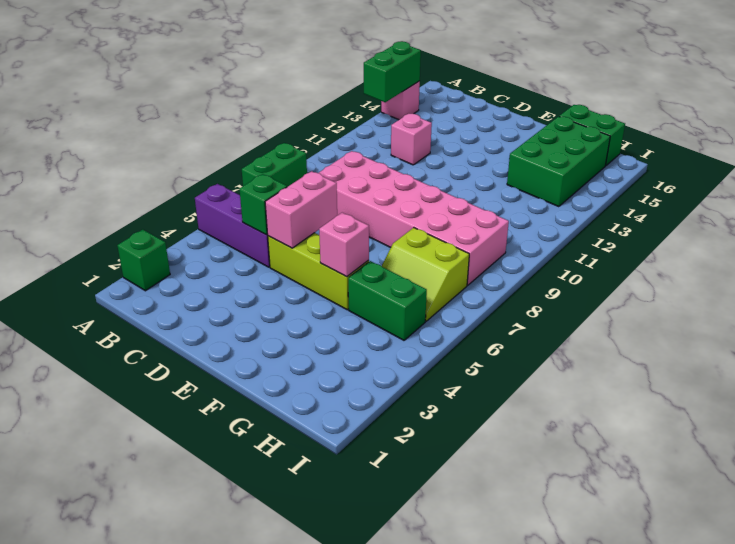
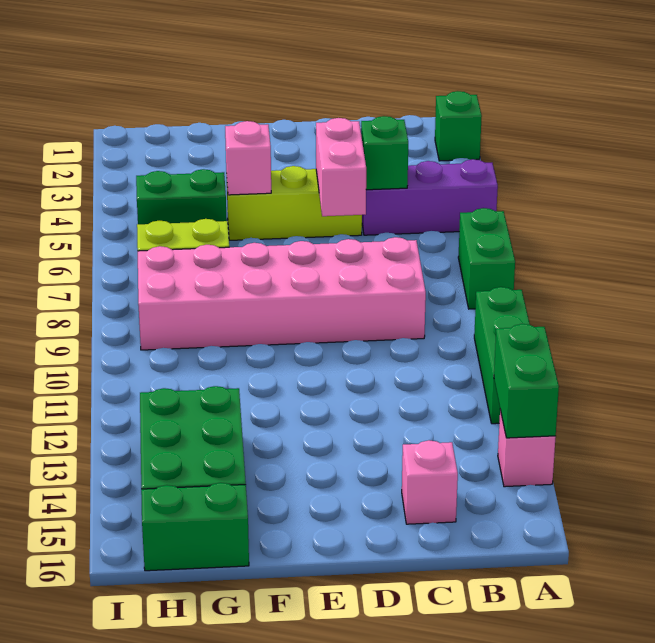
none -> green 1x3 brick [474,287,530,424]
pink 1x1 brick [391,114,432,165] -> pink 1x1 brick moved to [402,440,458,524]

